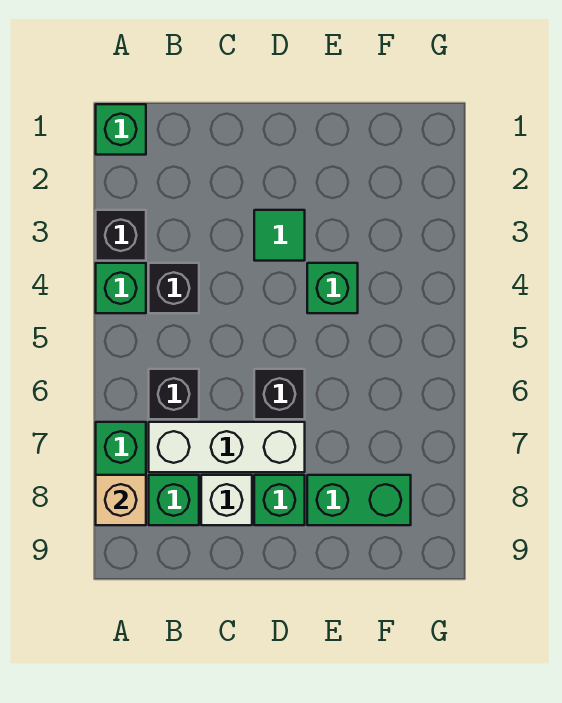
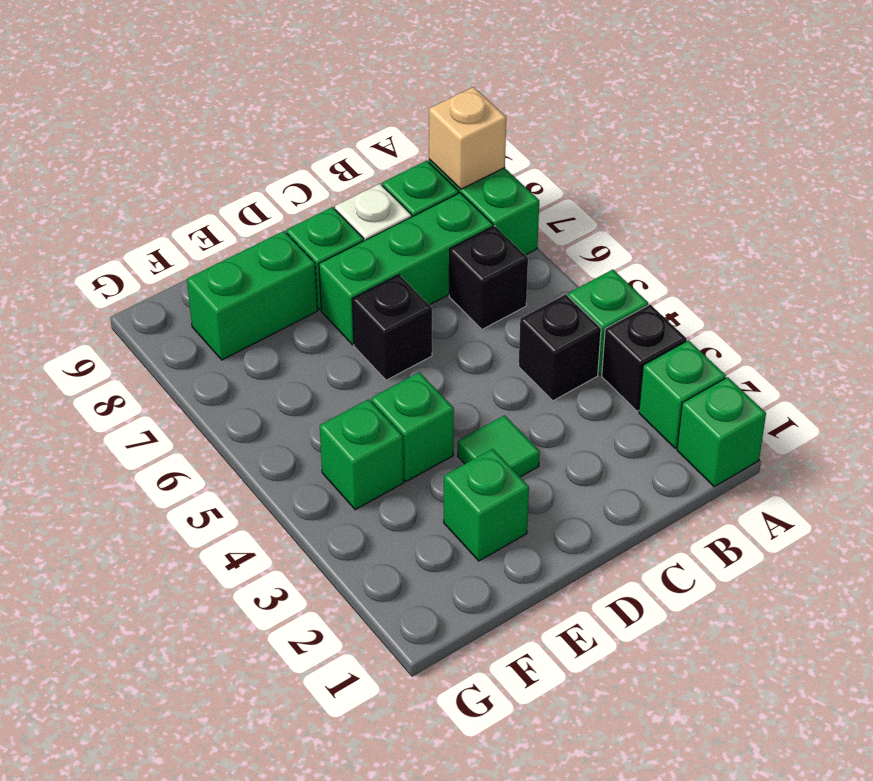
none -> green 1x1 brick [639,340,726,448]
white 1x3 brick [149,422,305,472] -> green 1x3 brick [319,193,493,345]
none -> green 1x1 brick [444,449,529,561]
none -> green 1x1 brick [320,399,404,510]

